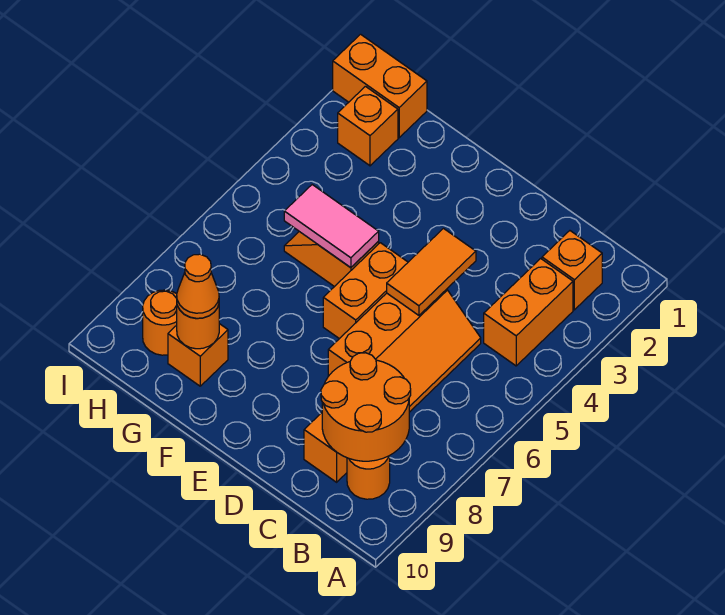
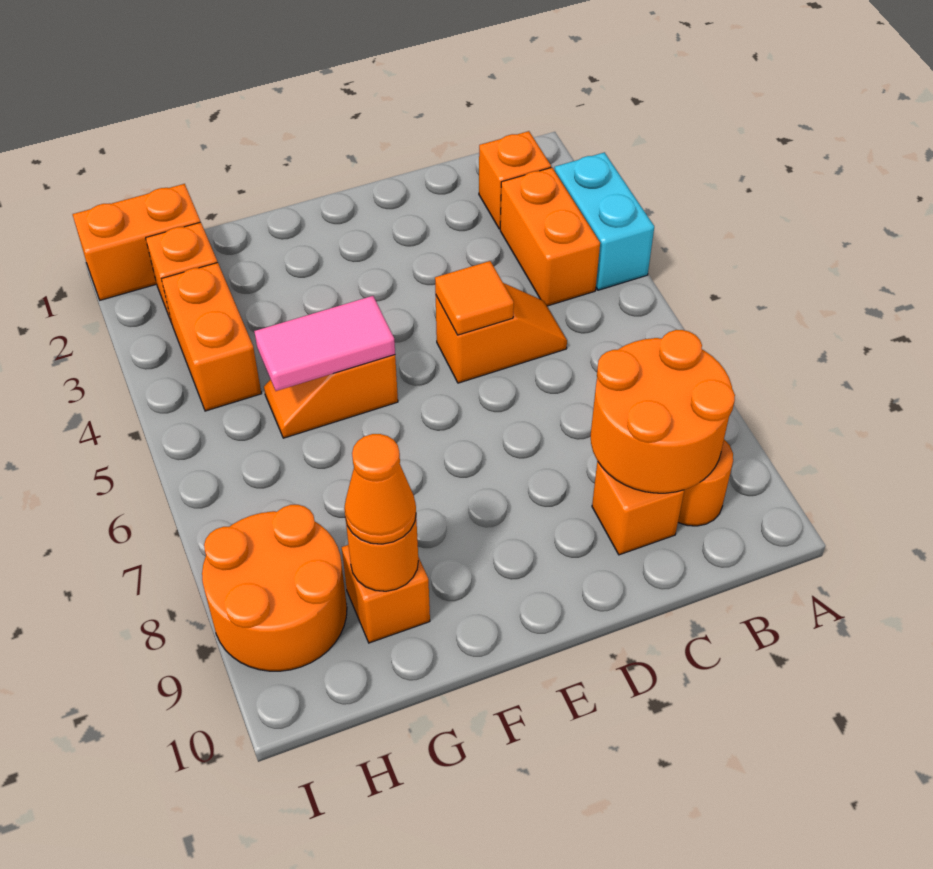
none -> cyan 1x2 brick [554,152,654,290]
orange 2x3 slope [328,289,481,412] -> orange 1x2 slope [436,283,567,383]
orange 1x2 tile [387,229,476,315] -> orange 1x1 tile [435,261,514,335]
orange 1x2 brick [323,243,408,339] -> orange 1x2 brick moved to [162,262,261,411]
orange 1x1 round brick [143,290,177,355] -> orange 2x2 round brick [202,505,347,671]

